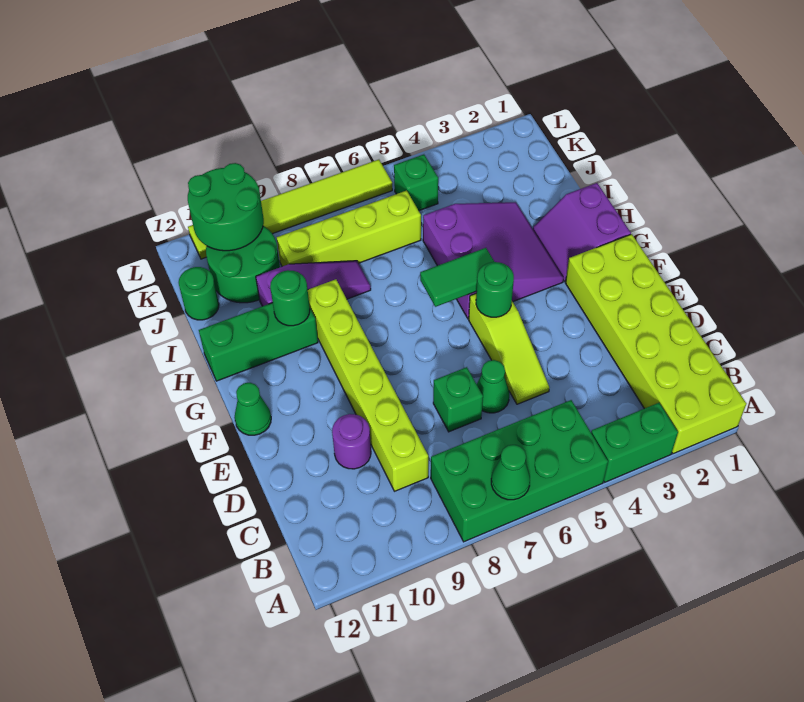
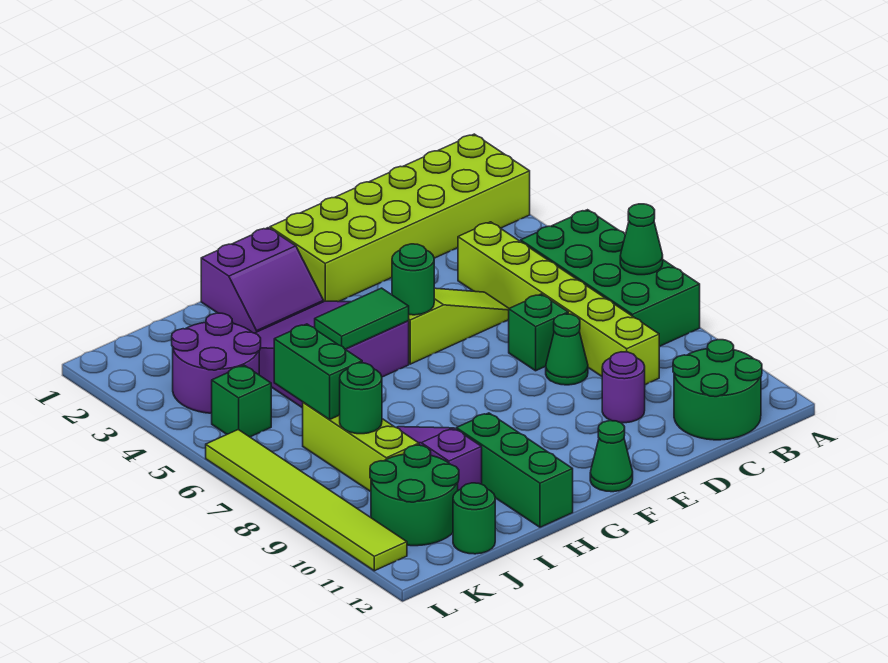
green 1x2 brick [591,403,678,482] -> green 1x2 brick moved to [274,324,362,419]
lime 1x6 brick [308,279,428,491] -> lime 1x6 brick turned to [458,222,659,385]
green 1x1 cone [477,360,509,413] -> green 1x1 cone moved to [546,314,588,385]
green 1x2 tile [420,248,494,307] -> green 1x2 tile turned to [315,288,409,349]
green 1x1 round brick [270,270,310,326] -> green 1x1 round brick moved to [340,363,382,434]
none -> purple 2x2 round brick [172,313,261,413]
lime 1x4 brick [277,191,421,267] -> lime 1x3 brick [303,402,419,492]
green 2x2 round brick [188,163,264,251] -> green 2x2 round brick moved to [673,340,762,440]

